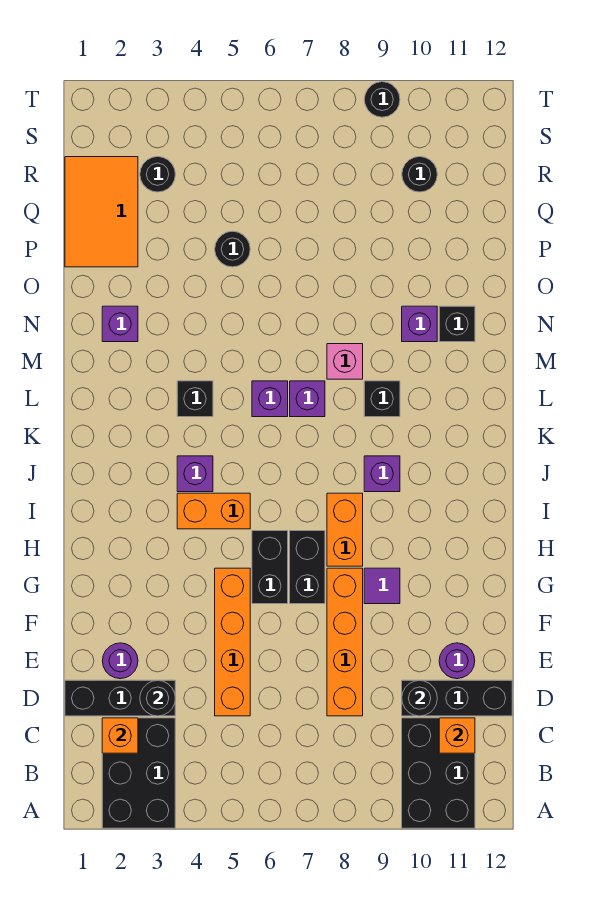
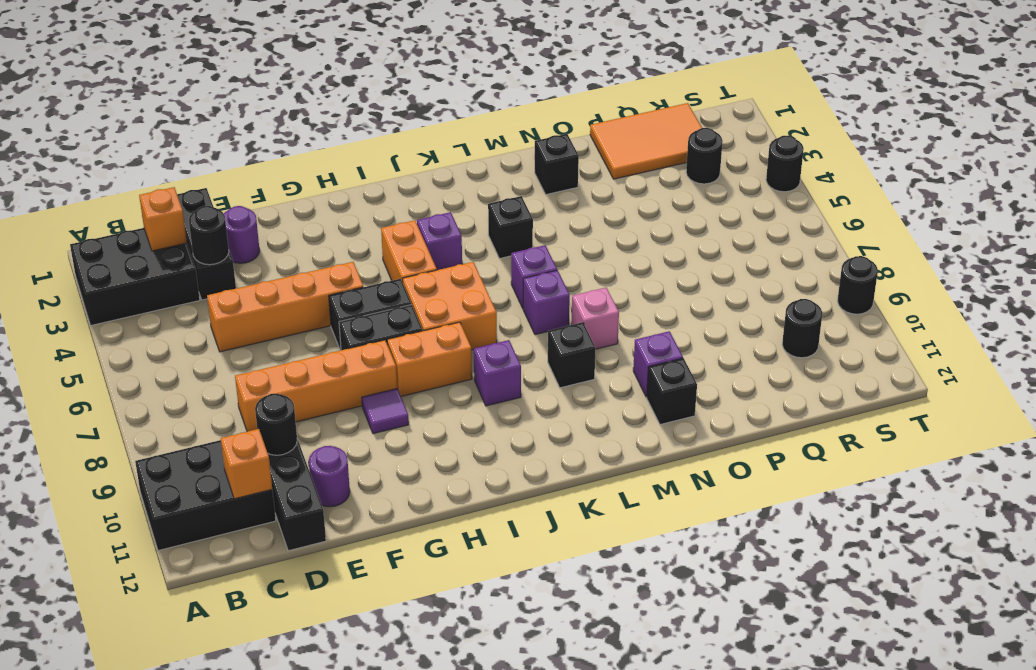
none -> orange 2x2 brick [403,262,497,350]
purple 1x1 brick [102,306,138,342] -> black 1x1 brick [534,134,579,195]
black 1x1 round brick [215,231,250,267] -> black 1x1 round brick moved to [766,136,804,192]

